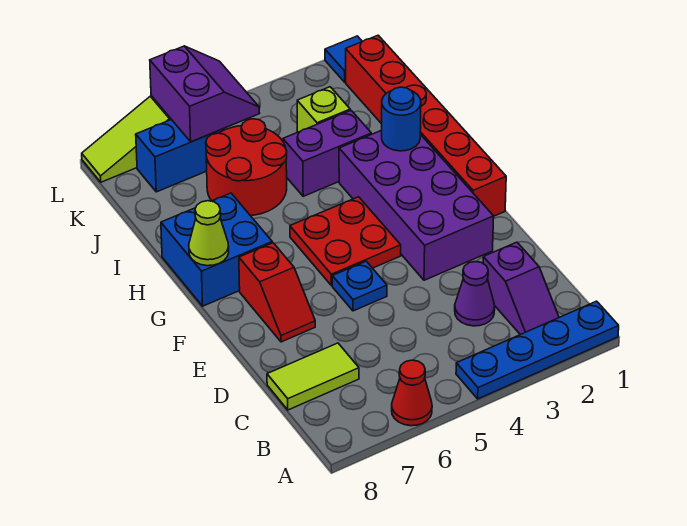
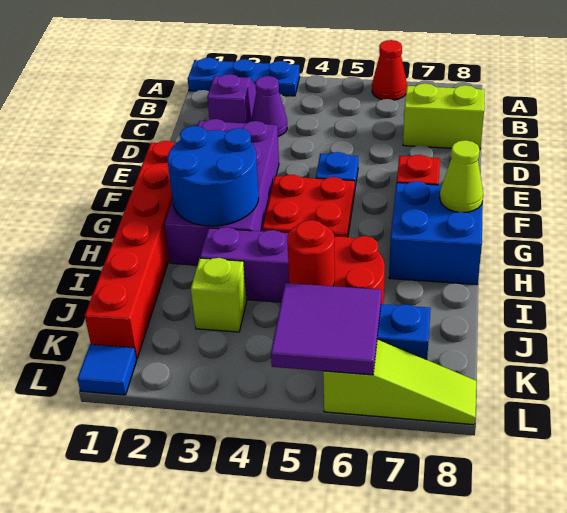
blue 1x4 plate [456,301,619,399] -> blue 1x3 plate [188,58,300,96]
lime 1x2 tile [267,343,359,410] -> lime 1x2 brick [403,83,485,149]
blue 1x1 round brick [382,87,421,151] -> blue 2x2 round brick [167,126,259,226]
none -> red 1x1 round brick [287,220,335,286]
purple 2x2 slope [150,46,260,142] -> purple 2x2 tile [271,283,381,375]

